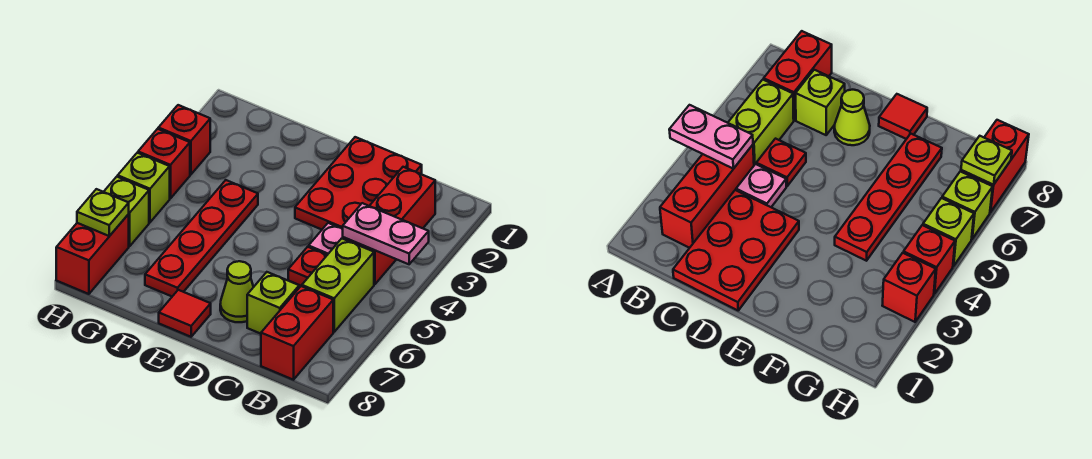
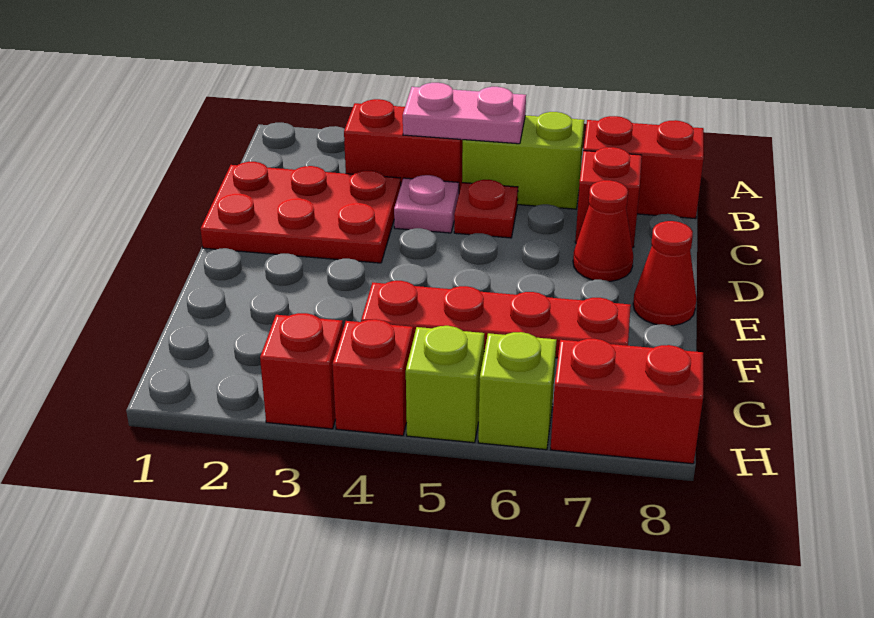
pink 1x2 plate [343,203,429,264] -> pink 1x2 plate turned to [403,83,526,144]
red 1x3 brick [343,167,435,284] -> red 1x2 brick [344,99,463,192]
lime 1x1 brick [247,272,299,334] -> red 1x1 brick [575,147,642,248]
lime 1x1 cone [220,261,253,322] -> red 1x1 cone [573,180,633,281]
red 1x1 tile [159,290,211,337] -> red 1x1 cone [633,221,697,326]
lime 1x1 plate [77,189,129,236] -> none

